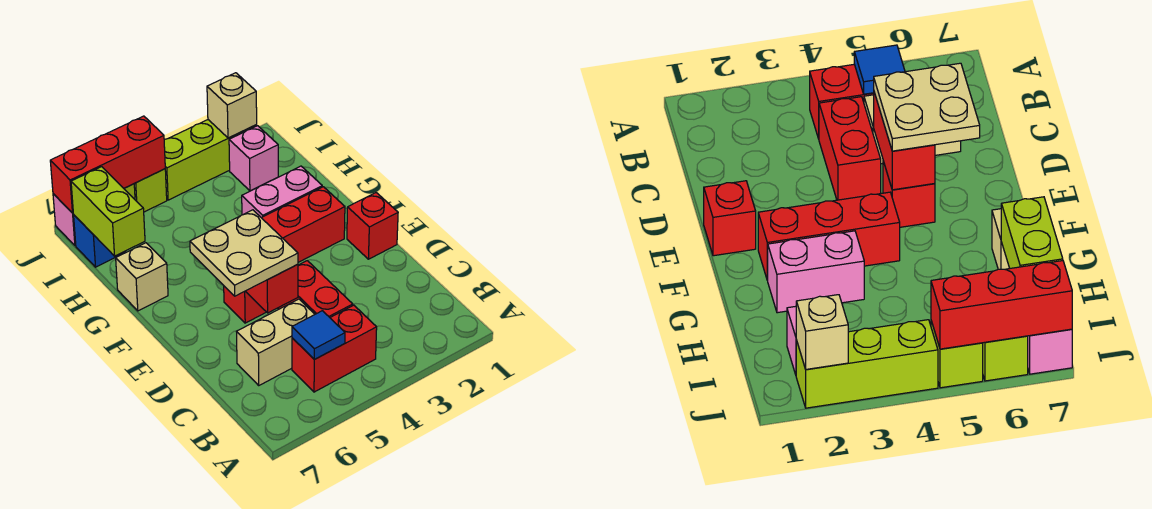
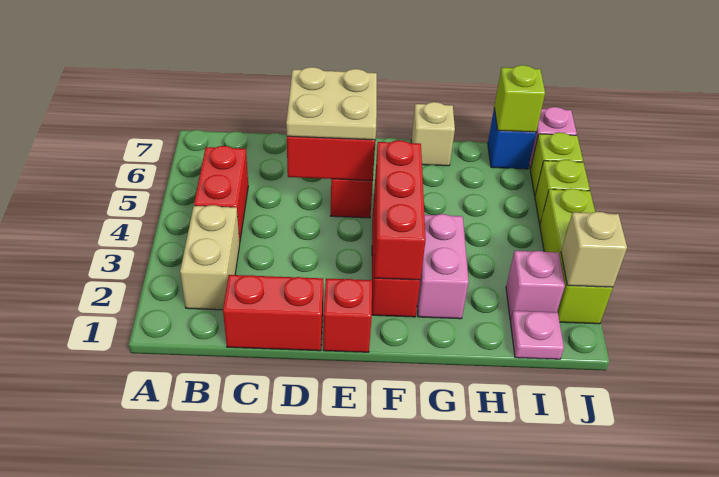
blue 1x1 tile [292,311,345,359] -> none
red 1x2 brick [278,261,353,317] -> red 1x2 brick moved to [223,275,323,351]
tan 1x2 brick [237,299,315,385] -> tan 1x2 brick moved to [180,205,240,310]
lime 1x2 brick [71,167,145,256] -> lime 1x1 brick [494,65,545,132]
none -> pink 1x1 plate [510,311,564,359]
red 1x3 brick [50,116,165,213] -> red 1x3 brick moved to [374,140,426,280]

